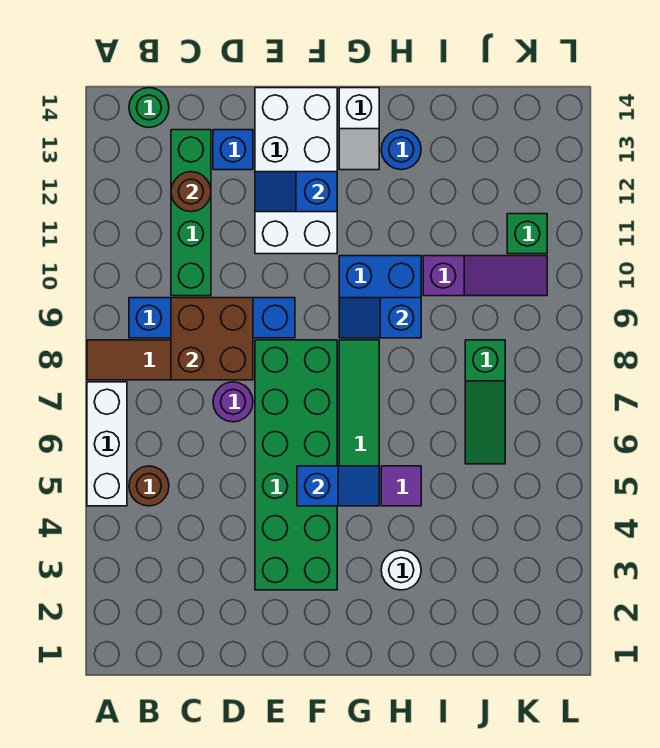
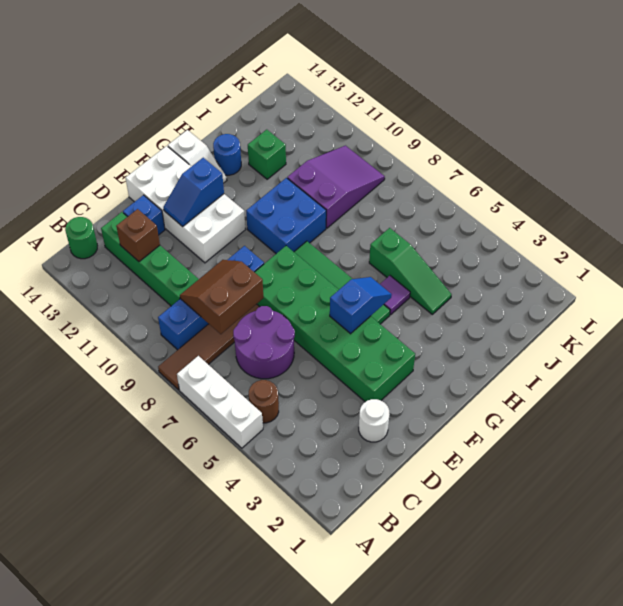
brown 2x2 brick [171,298,253,380] -> brown 2x2 slope [180,260,263,334]
brown 1x1 round brick [171,172,211,212] -> brown 1x1 brick [116,209,160,262]
purple 1x1 round brick [213,382,253,422] -> purple 2x2 round brick [233,306,295,379]
blue 1x2 slope [339,298,421,338] -> none
white 1x1 round brick [381,550,421,590] -> white 1x1 round brick moved to [359,399,390,442]
purple 1x3 slope [423,256,547,296] -> purple 2x3 slope [287,146,385,228]
green 1x3 slope [465,340,505,464] -> green 1x3 slope moved to [369,228,451,314]
green 1x1 brick [507,214,547,254] -> green 1x1 brick moved to [248,130,286,179]

